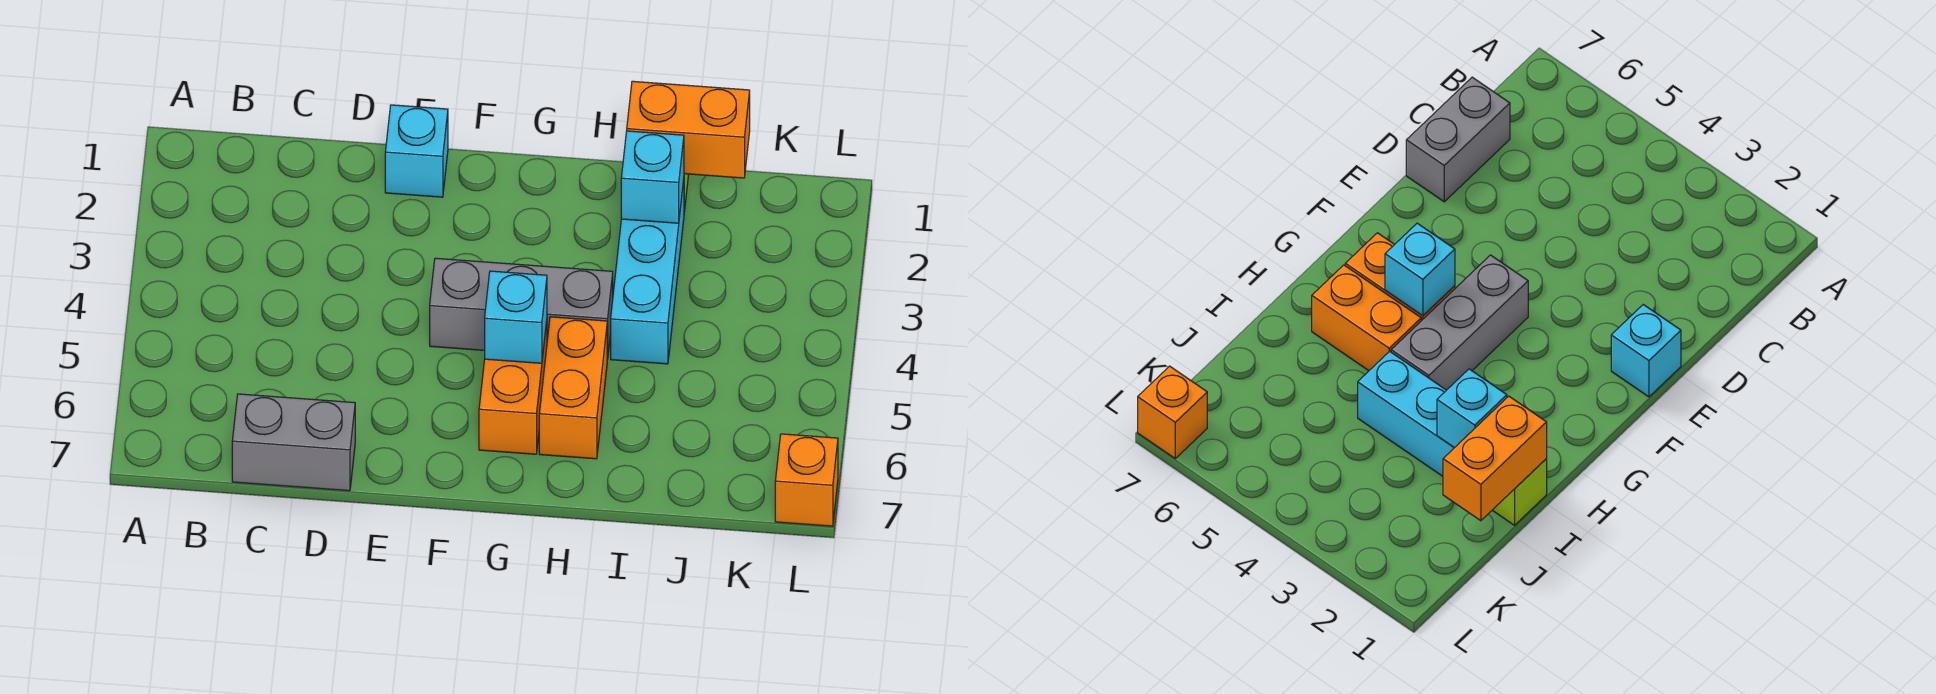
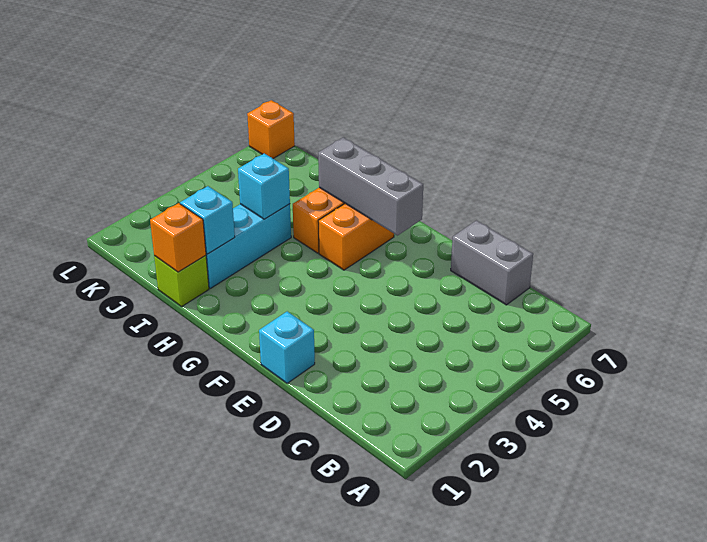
grey 1x3 brick [430,258,613,359] -> grey 1x3 brick moved to [318,137,423,235]
cyan 1x1 brick [485,271,547,363] -> cyan 1x1 brick moved to [238,153,290,219]
orange 1x2 brick [627,81,750,178] -> orange 1x1 brick [150,203,206,272]

